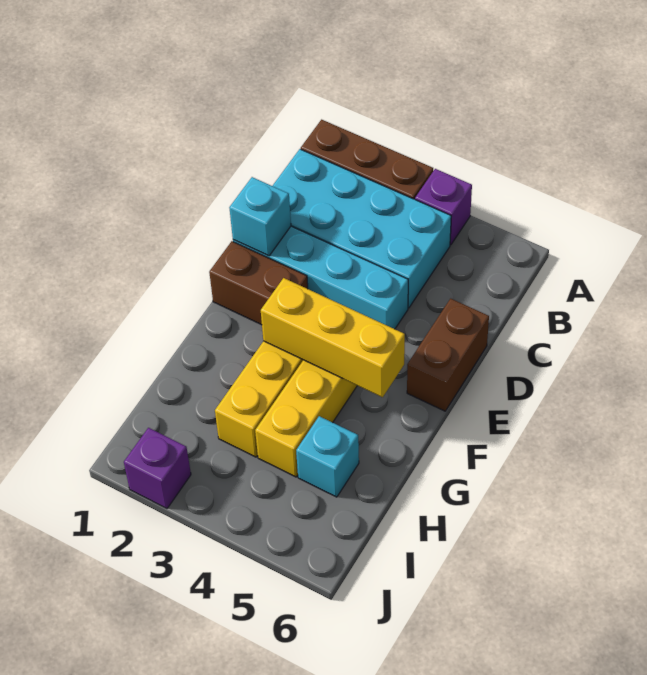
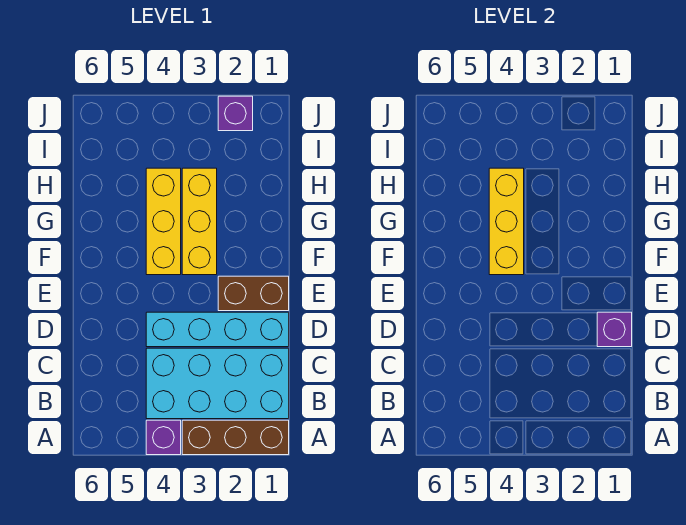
cyan 1x1 brick [229,177,291,256] -> purple 1x1 brick [597,312,632,347]
brown 1x2 brick [407,299,489,411] -> none
yellow 1x3 brick [261,278,405,397] -> yellow 1x3 brick turned to [489,168,524,275]
cyan 1x1 brick [296,416,359,497] -> none

